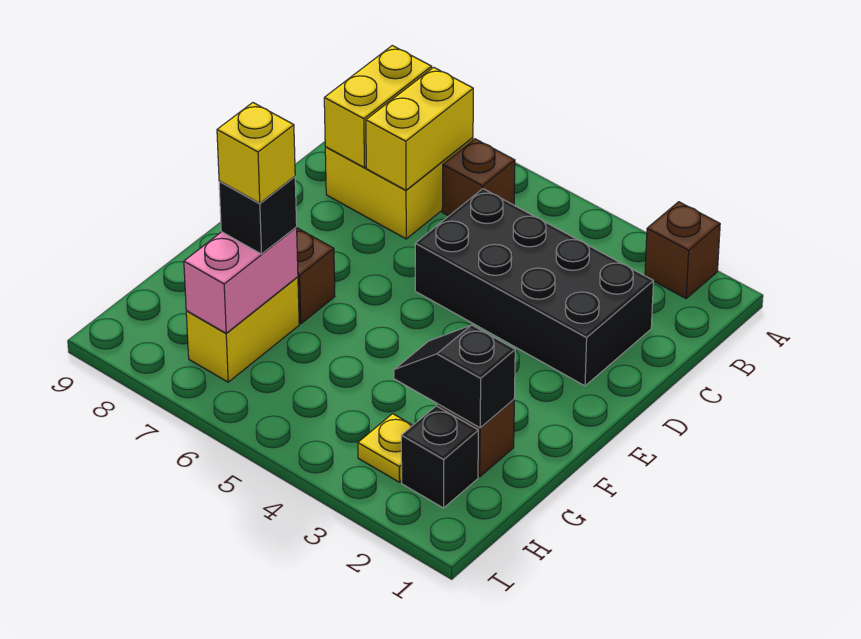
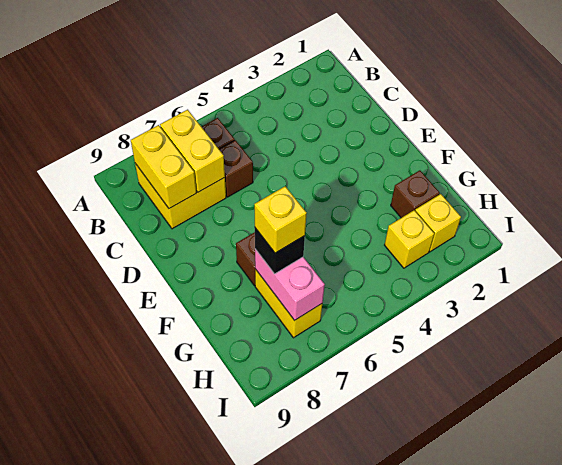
brown 1x1 brick [645,202,720,298] -> brown 1x1 brick moved to [219,140,253,197]
black 2x4 brick [415,189,653,386] -> none
black 1x2 slope [394,325,515,428] -> none
black 1x1 brick [401,406,478,508] -> yellow 1x1 brick [415,194,461,252]
yellow 1x1 plate [358,414,413,482] -> yellow 1x1 brick [385,210,434,268]

